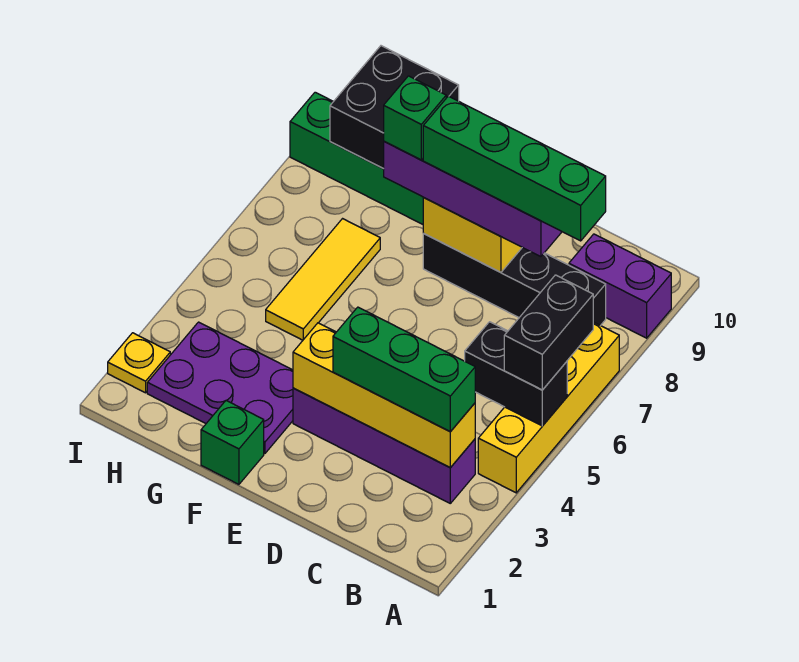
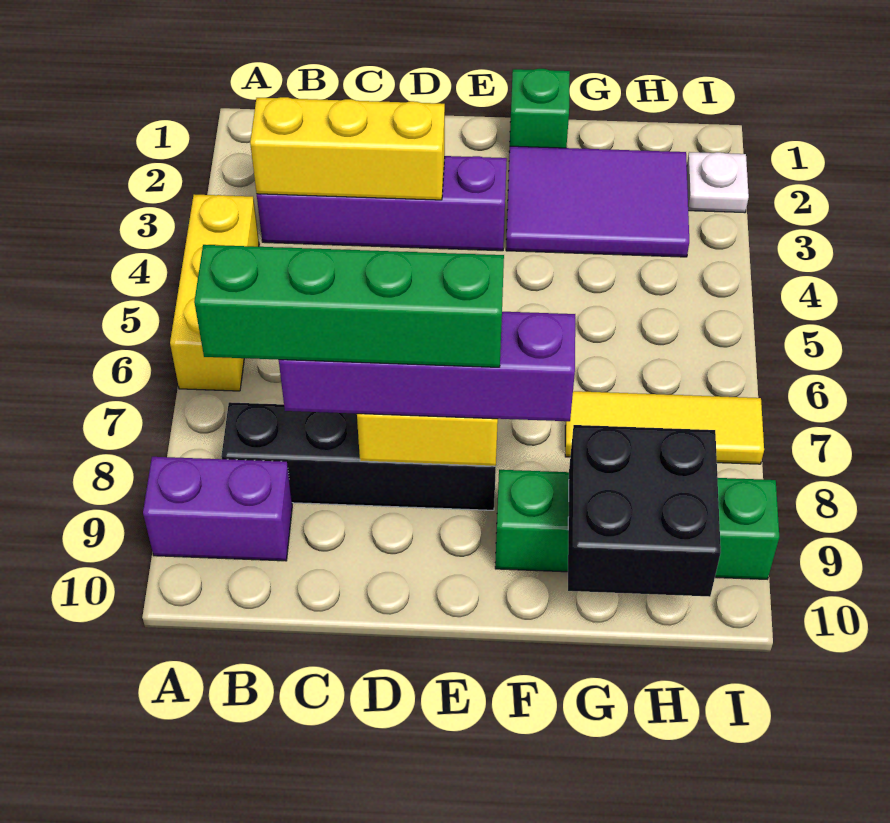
yellow 1x4 brick [478,322,619,493] -> yellow 1x3 brick [170,194,259,391]
black 1x2 brick [465,322,567,426] -> none
black 1x2 brick [504,275,593,390] -> none
yellow 1x4 brick [293,323,475,468] -> yellow 1x3 brick [250,97,445,200]
green 1x3 brick [333,307,475,432] -> none
purple 2x3 plate [147,322,293,453] -> purple 2x3 tile [506,146,689,257]
green 1x1 brick [384,76,446,160] -> none
yellow 1x3 tile [266,219,380,340] -> yellow 1x3 tile turned to [565,391,764,464]
yellow 1x1 plate [108,333,170,393] -> white 1x1 plate [687,152,749,213]

